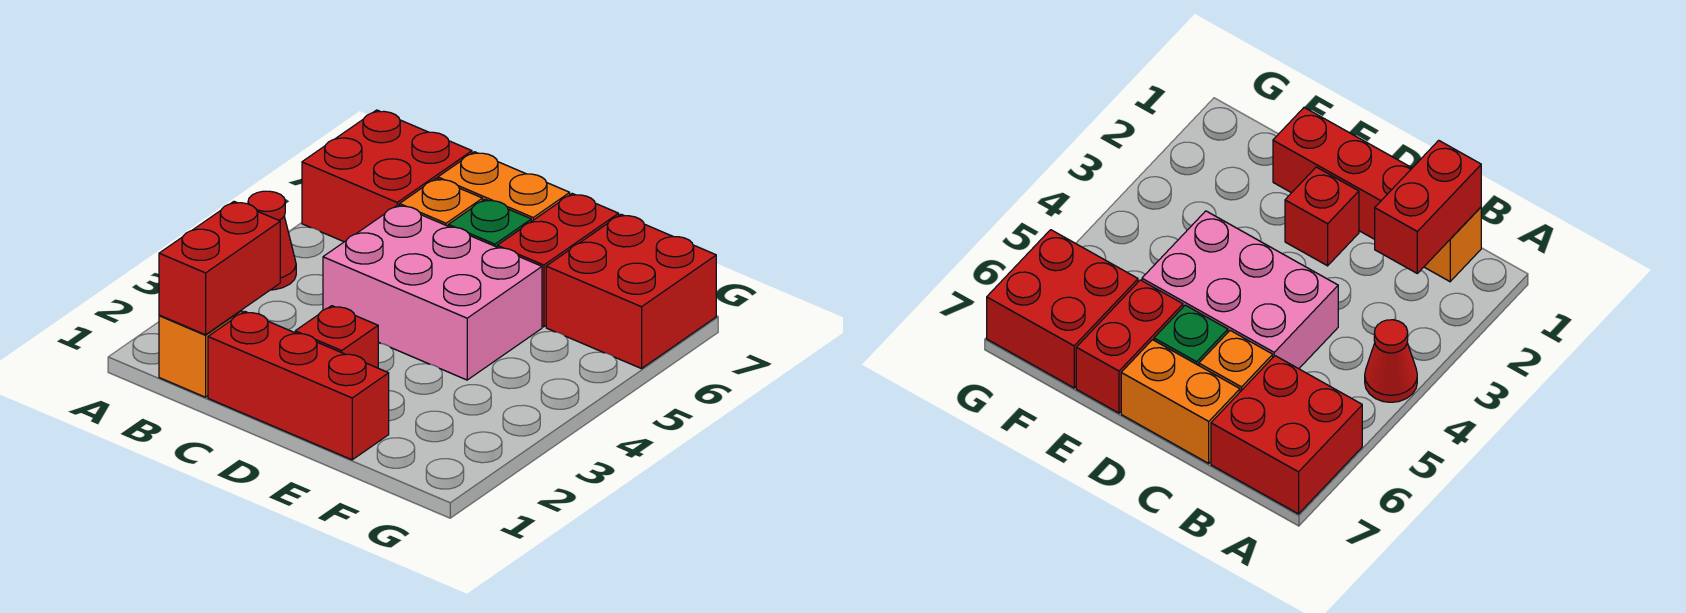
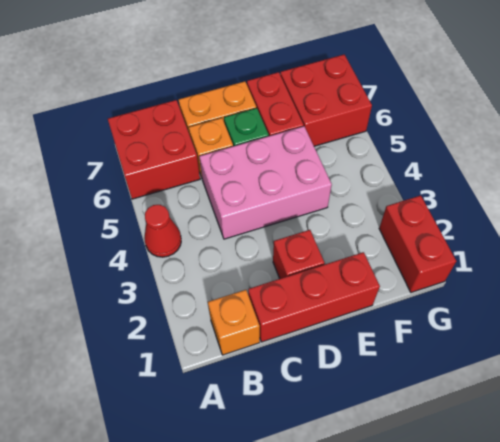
red 1x2 brick [159,202,280,335] -> red 1x2 brick moved to [379,195,456,292]

